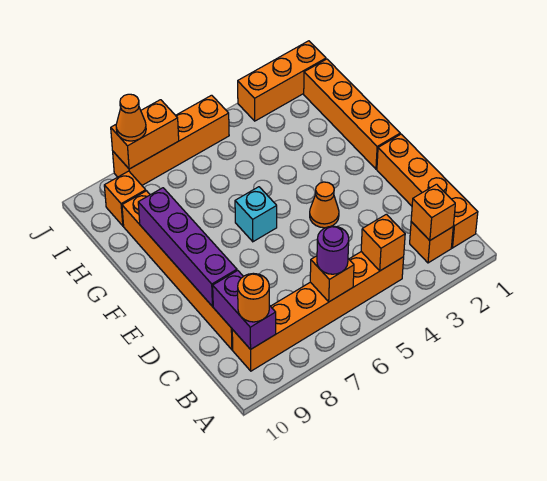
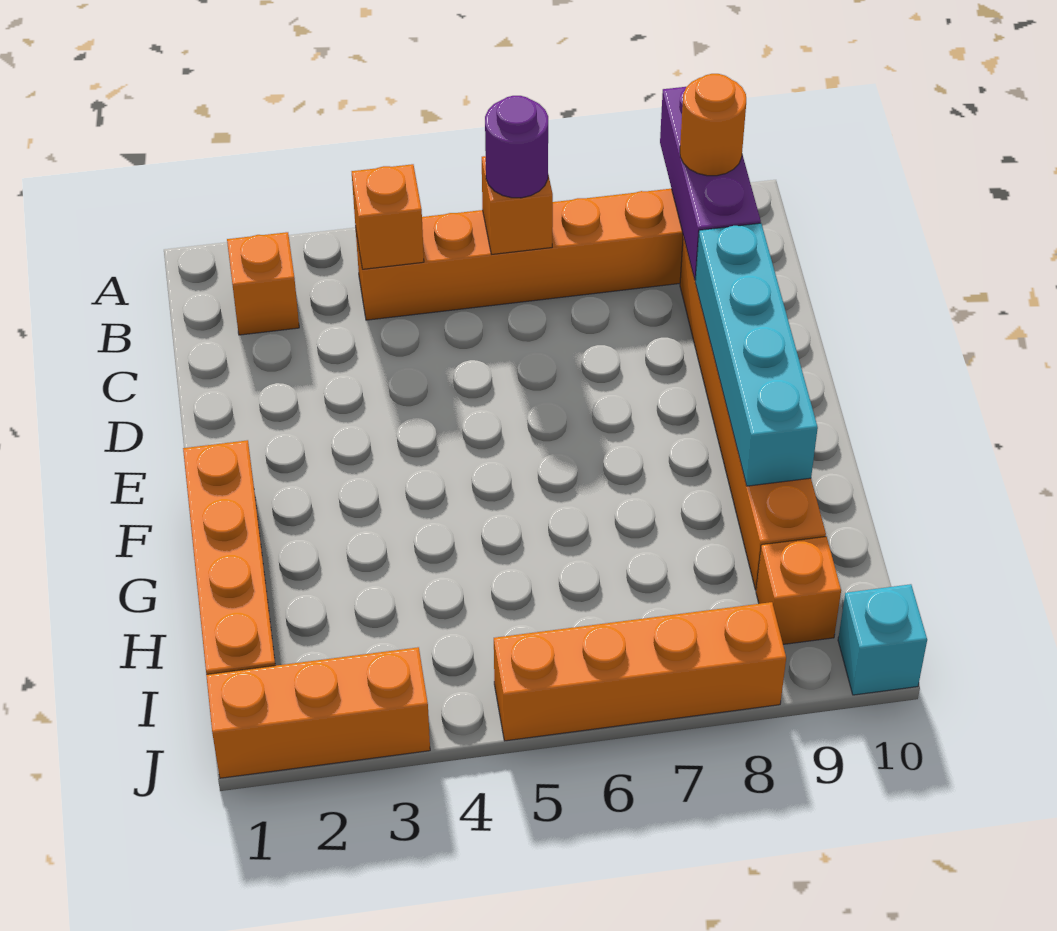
orange 1x4 brick [377,134,478,248] -> none
orange 1x1 brick [411,184,455,240] -> none
purple 1x2 brick [213,270,276,349] -> purple 1x3 brick [660,87,761,280]
purple 1x4 brick [138,188,237,307] -> cyan 1x4 brick [695,223,818,486]
orange 1x1 cone [310,182,339,228] -> none
cyan 1x1 brick [235,187,277,242] -> cyan 1x1 brick moved to [838,584,927,695]
orange 1x2 brick [111,100,179,169] -> none
orange 1x1 cone [116,94,146,141] -> none

